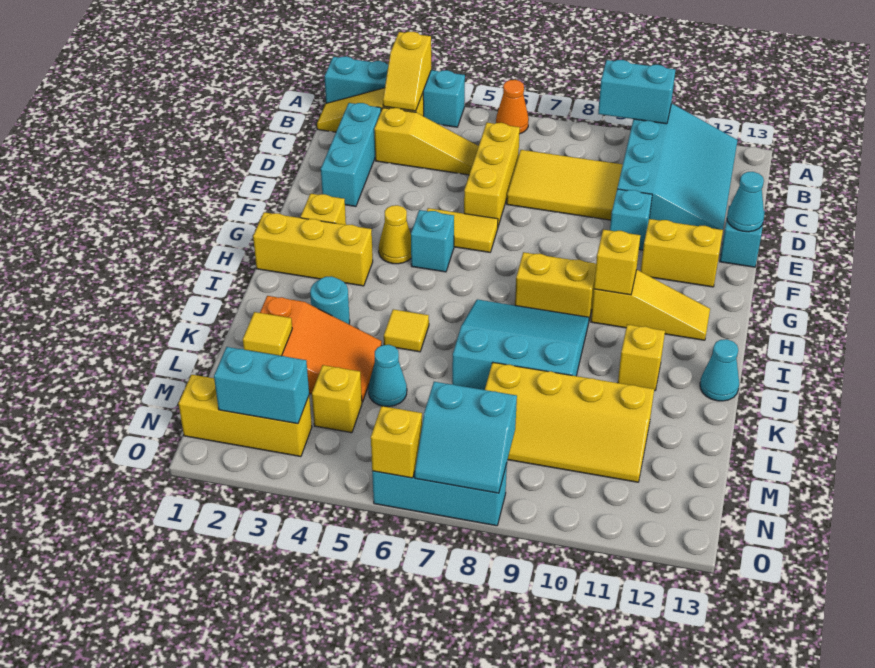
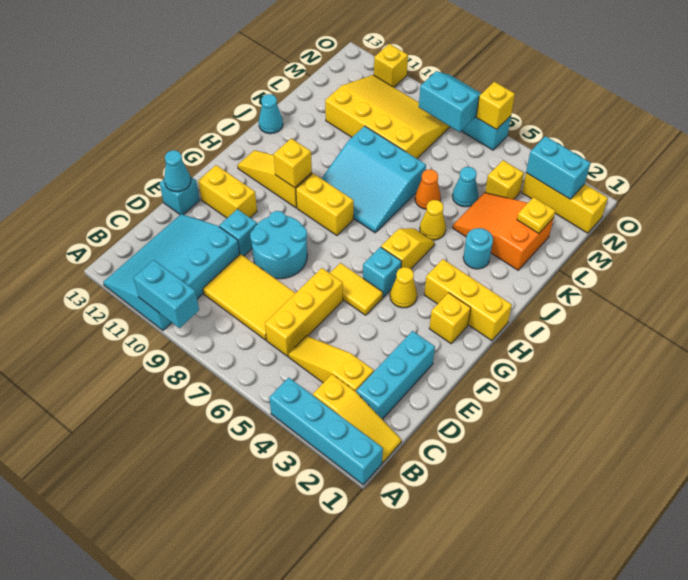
yellow 1x2 slope [383,32,431,111] -> yellow 1x2 slope moved to [381,228,435,269]
orange 1x1 cone [496,80,529,134] -> orange 1x1 cone moved to [415,169,441,209]
none -> cyan 2x2 round brick [250,211,307,279]
yellow 1x1 tile [384,309,429,352] -> yellow 1x1 cone [420,200,446,240]
yellow 1x1 brick [618,325,665,390] -> yellow 1x1 brick moved to [374,44,408,87]
yellow 1x1 tile [243,312,292,356] -> yellow 1x1 plate [517,197,555,233]
yellow 2x4 slope [485,363,654,482] -> yellow 3x4 slope [325,75,450,158]

